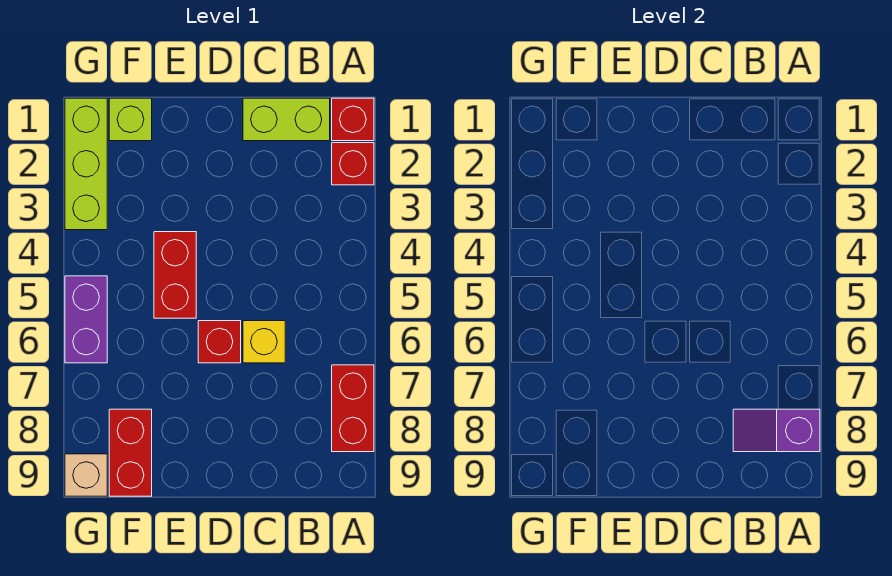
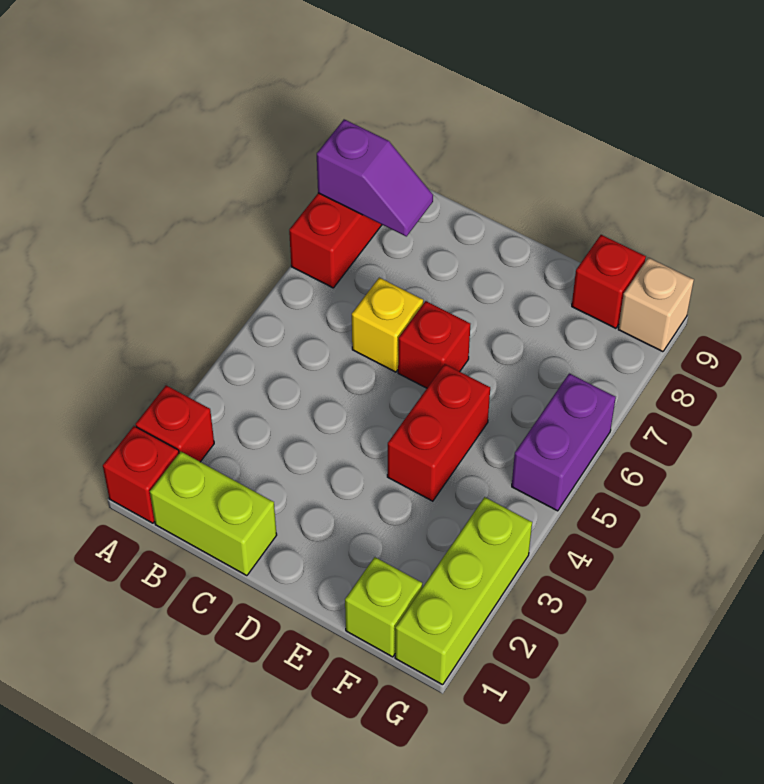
red 1x2 brick [109,409,152,496] -> red 1x1 brick [572,235,646,328]

